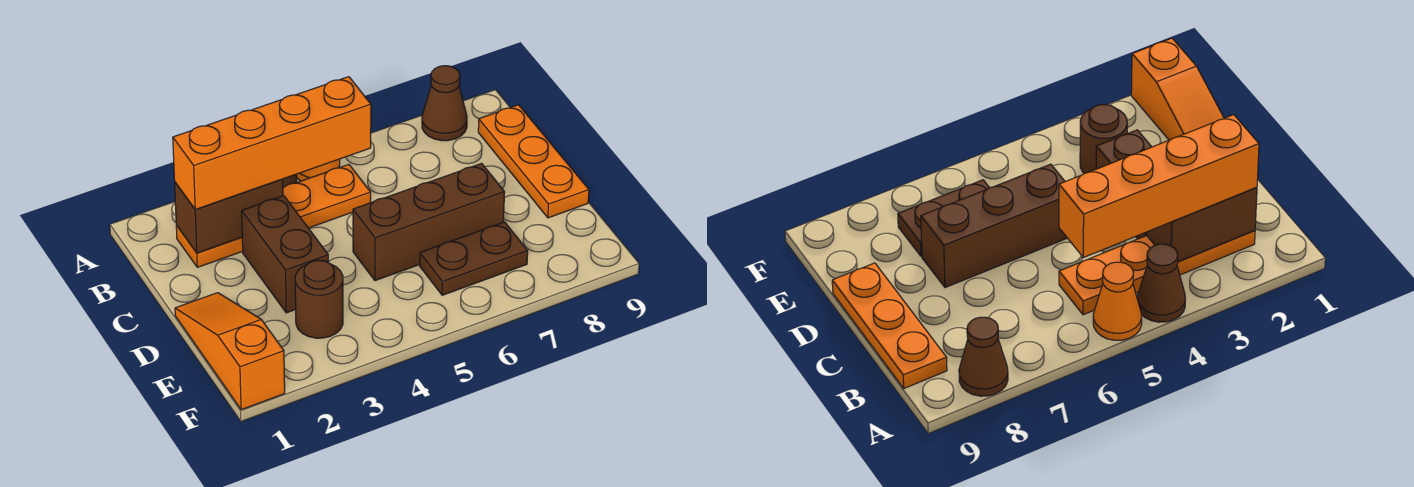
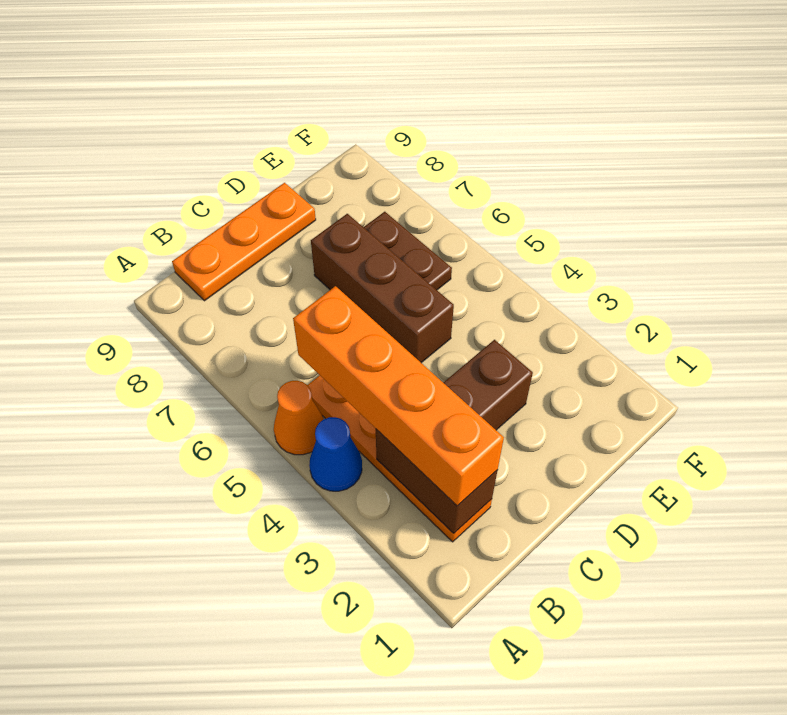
brown 1x1 cone [1137,244,1185,322] -> blue 1x1 cone [309,417,362,491]
brown 1x1 cone [422,66,467,141] -> none
orange 1x3 slope [175,293,285,410] -> none
brown 1x1 round brick [295,260,343,338] -> none

